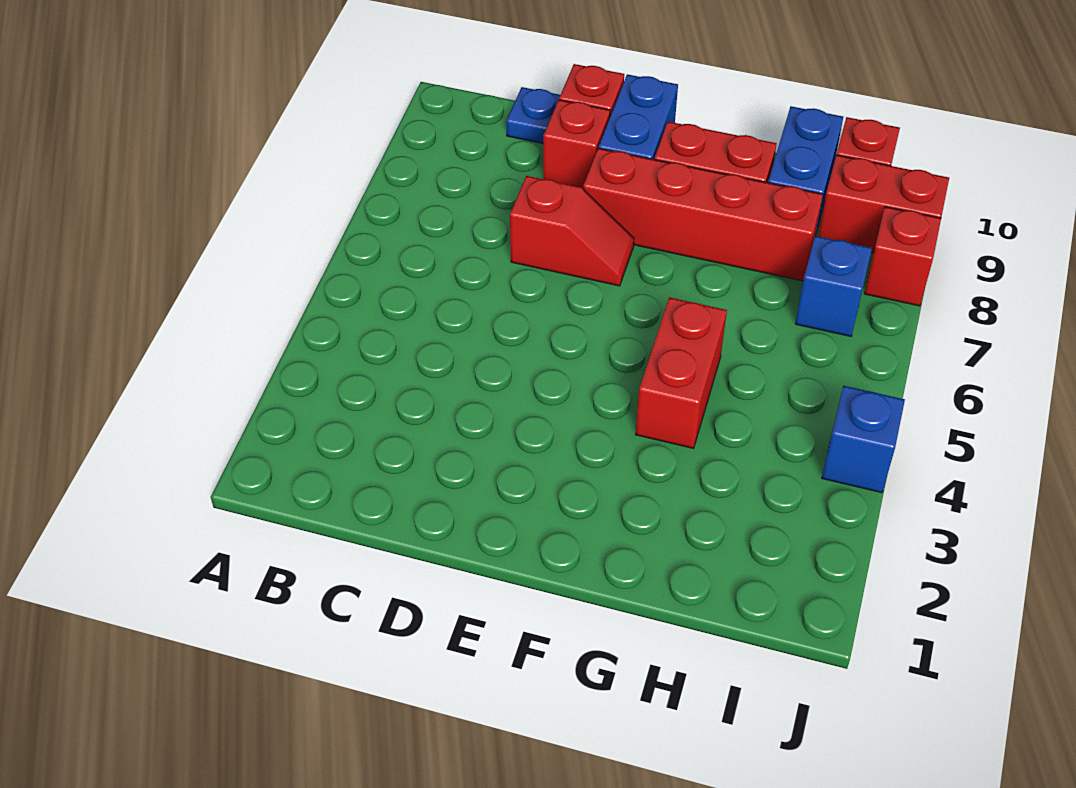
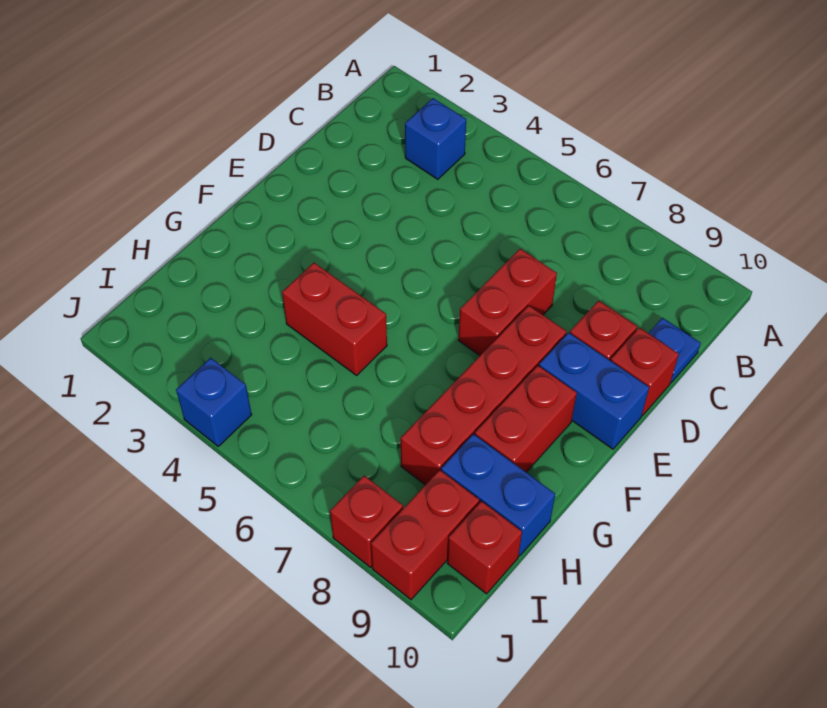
red 1x2 slope [510,176,634,286] -> red 1x2 brick [458,249,557,355]
blue 1x1 brick [795,236,872,336] -> blue 1x1 brick moved to [405,98,466,179]

